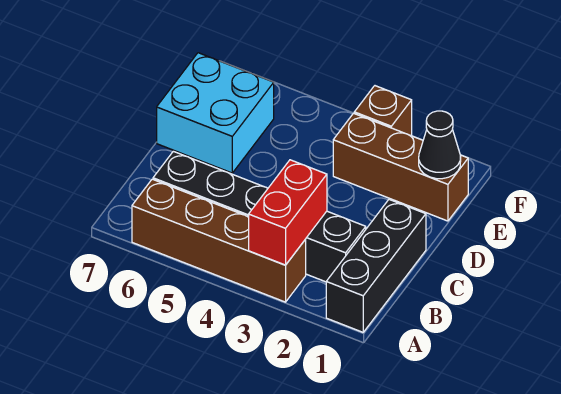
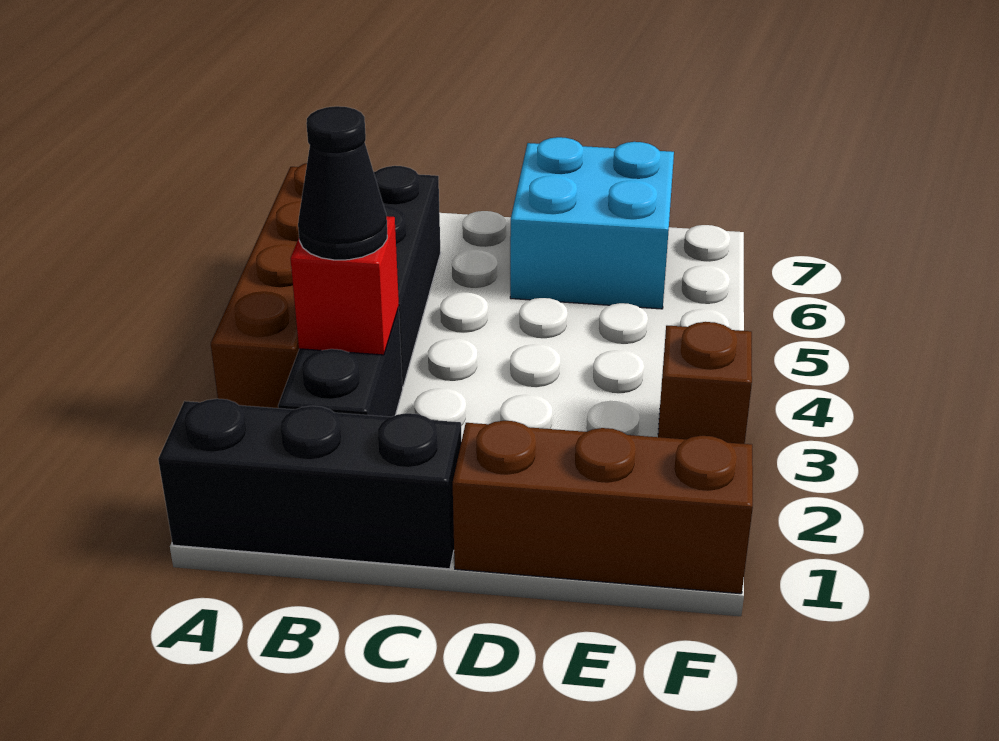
red 1x2 brick [249,160,327,265] -> red 1x1 brick [290,216,399,355]
brown 1x3 brick [333,113,468,221] -> brown 1x3 brick turned to [453,421,753,594]
black 1x1 cone [419,111,461,179] -> black 1x1 cone moved to [298,106,387,260]

